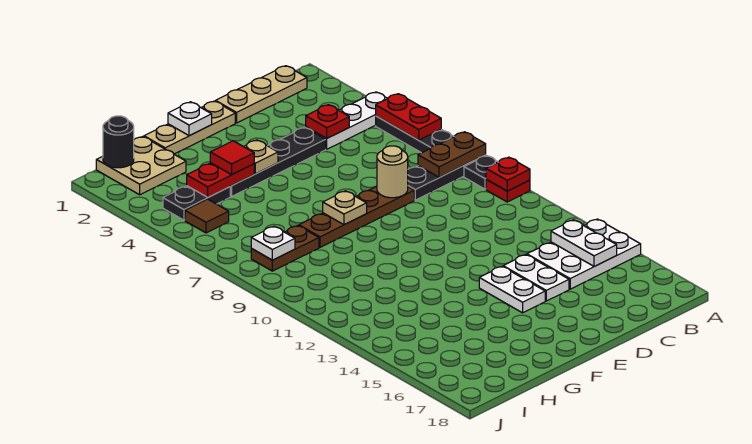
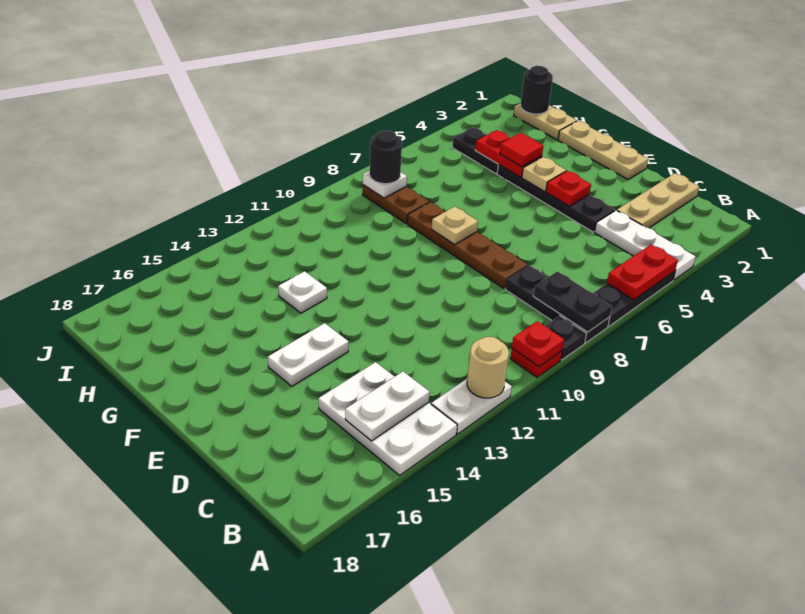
brown 1x2 plate [418,132,486,178] -> black 1x2 plate [533,271,612,332]
tan 1x3 plate [216,66,307,123] -> tan 1x3 plate turned to [617,173,699,228]
red 1x1 plate [306,105,349,138] -> red 1x1 plate moved to [546,171,591,206]
tan 1x1 round brick [377,146,408,198] -> tan 1x1 round brick moved to [467,337,509,398]
white 1x2 plate [503,255,569,301] -> white 1x2 plate moved to [431,379,512,434]
white 1x1 plate [168,102,212,136] -> white 1x1 plate moved to [278,271,327,313]
tan 2x2 plate [96,137,186,195] -> tan 1x2 plate [514,103,577,140]
brown 1x1 tile [185,199,229,233] -> none
none -> black 1x1 round brick [370,130,402,184]

